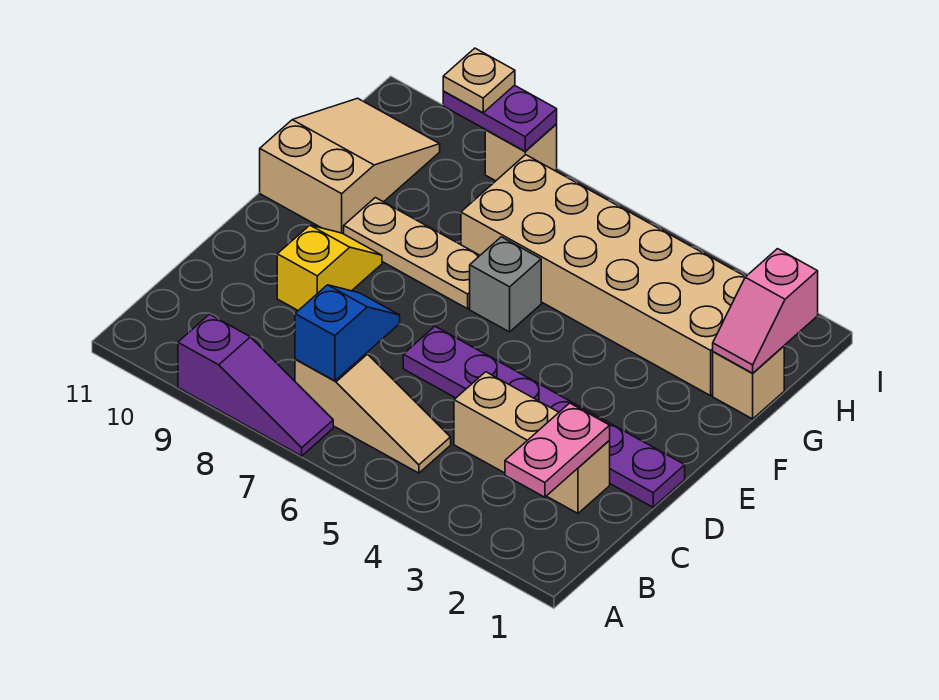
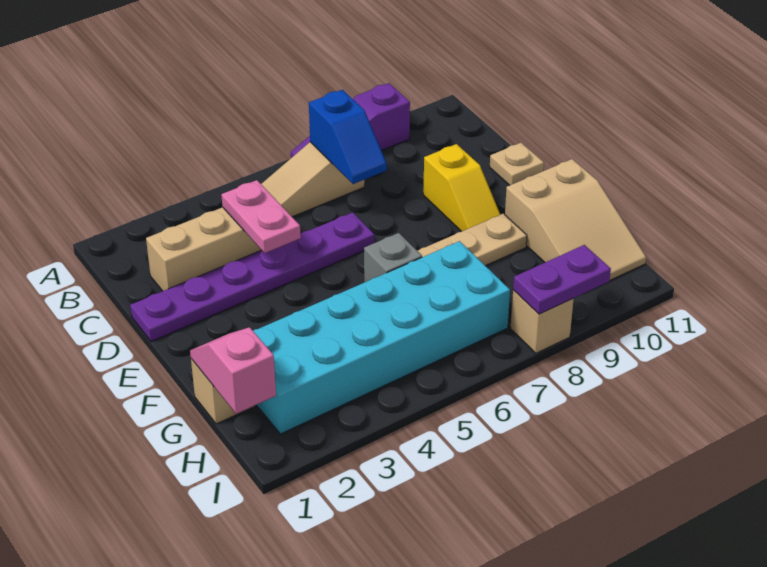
pink 1x2 plate [505,403,610,497] -> pink 1x2 plate moved to [221,180,301,253]
tan 2x6 brick [461,155,746,396] -> cyan 2x6 brick [253,241,510,434]
tan 1x1 plate [443,48,515,113] -> tan 1x1 plate moved to [490,143,544,185]

